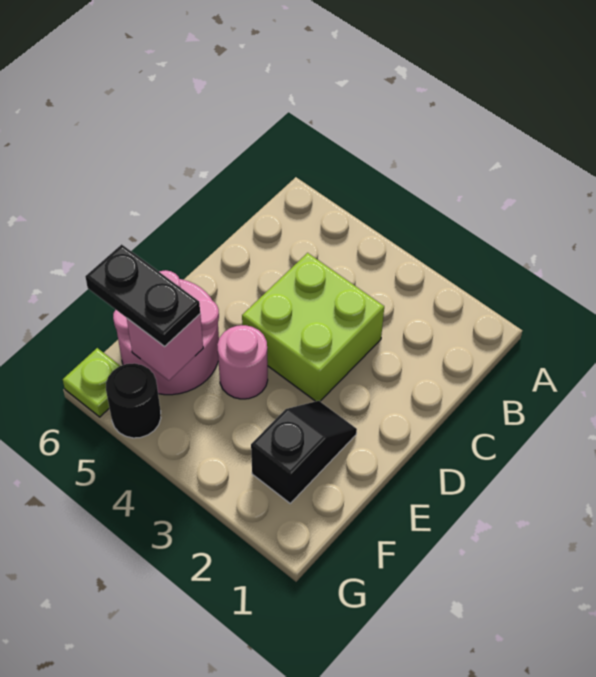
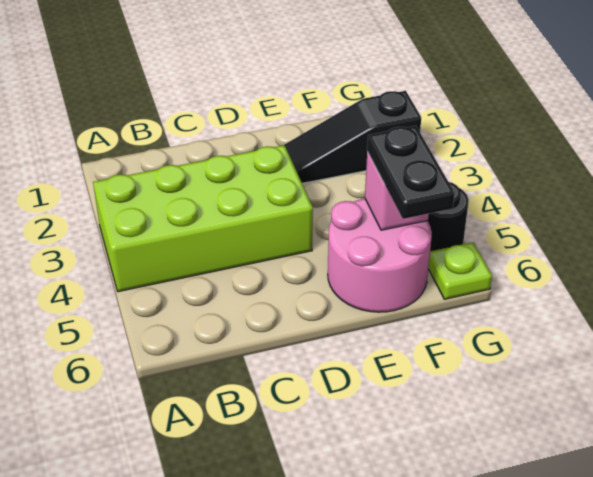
lime 2x2 brick [242,253,384,401] -> lime 2x4 brick [93,145,313,292]
black 1x2 slope [251,401,357,503] -> black 1x3 slope [285,91,421,183]
pink 1x1 round brick [217,325,268,399] -> none

